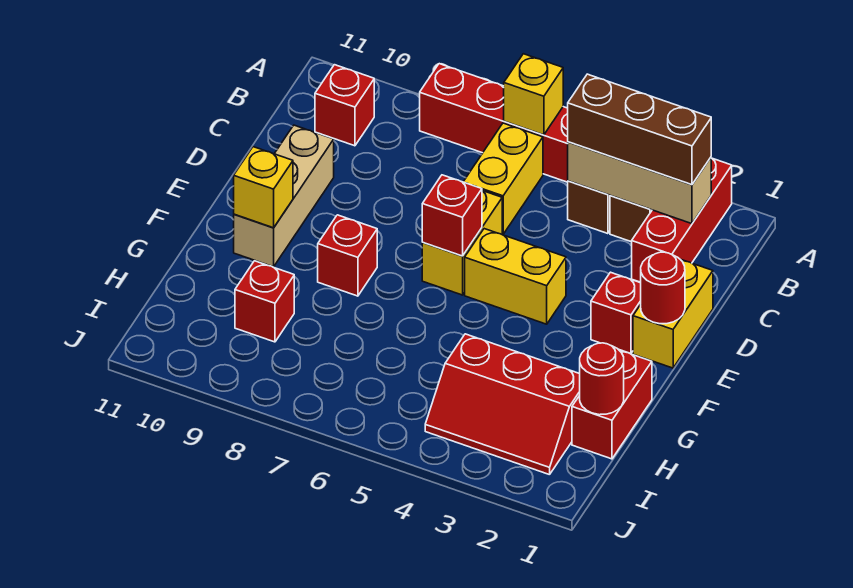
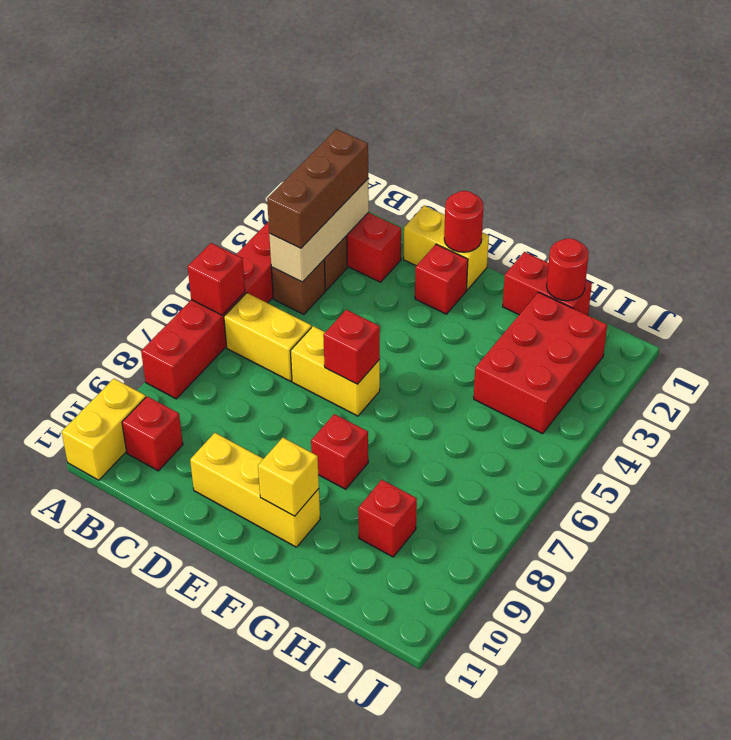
yellow 1x1 brick [504,54,563,135] -> red 1x1 brick [188,243,245,315]
tan 1x3 brick [234,125,334,267] -> yellow 1x3 brick [190,433,320,547]
yellow 1x2 brick [465,229,566,324] -> yellow 1x2 brick moved to [62,379,146,480]
red 2x3 slope [425,334,580,475] -> red 2x3 brick [474,292,607,434]

